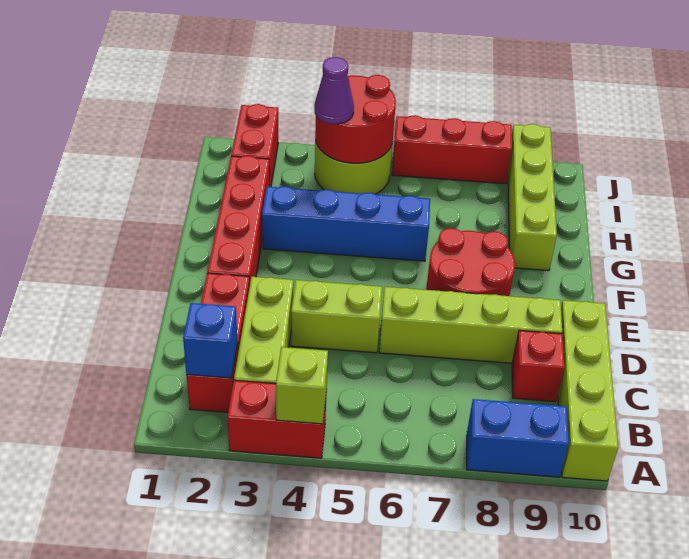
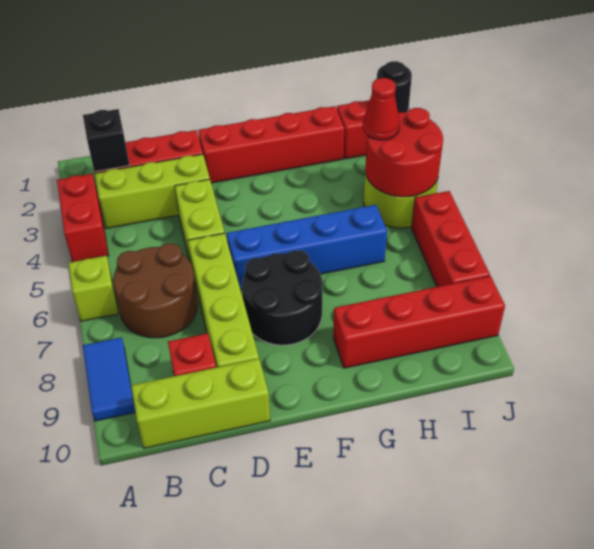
lime 1x1 brick [276,347,328,424] -> lime 1x1 brick moved to [68,256,118,321]
blue 1x2 brick [467,399,569,477] -> blue 1x2 tile [83,337,135,421]
lime 1x4 brick [558,300,618,481] -> lime 1x3 brick [131,359,270,448]
blue 1x1 brick [183,303,238,378] -> black 1x1 brick [83,109,129,172]
none -> brown 2x2 round brick [113,244,197,338]
red 2x2 round brick [426,228,515,296] -> black 2x2 round brick [242,250,322,345]
blue 1x4 brick [262,186,430,261] -> blue 1x4 brick turned to [227,205,387,290]
lime 1x4 brick [508,124,557,271] -> red 1x4 brick [333,276,505,368]
purple 1x1 cone [314,57,354,124] -> red 1x1 cone [363,78,400,140]
none -> black 1x1 round brick [377,61,412,113]

